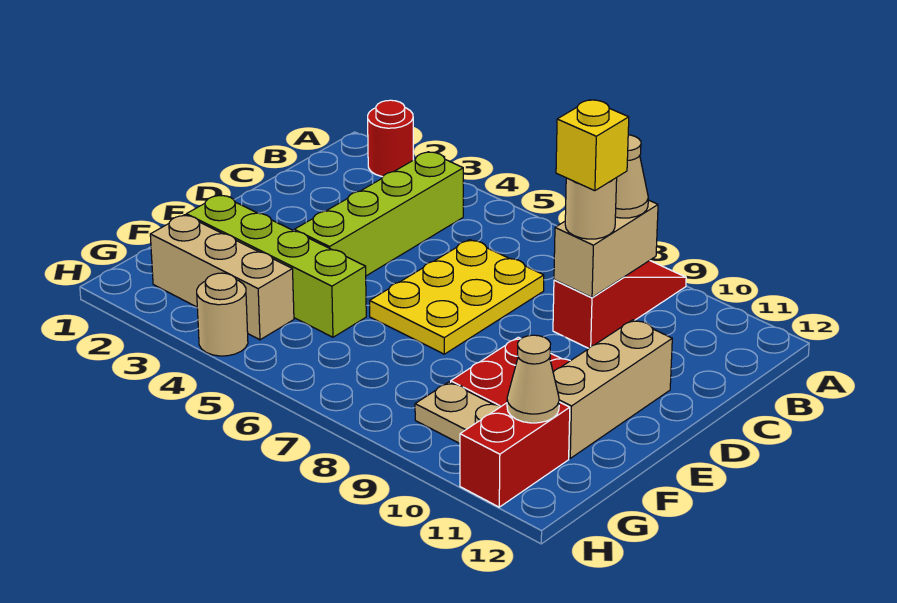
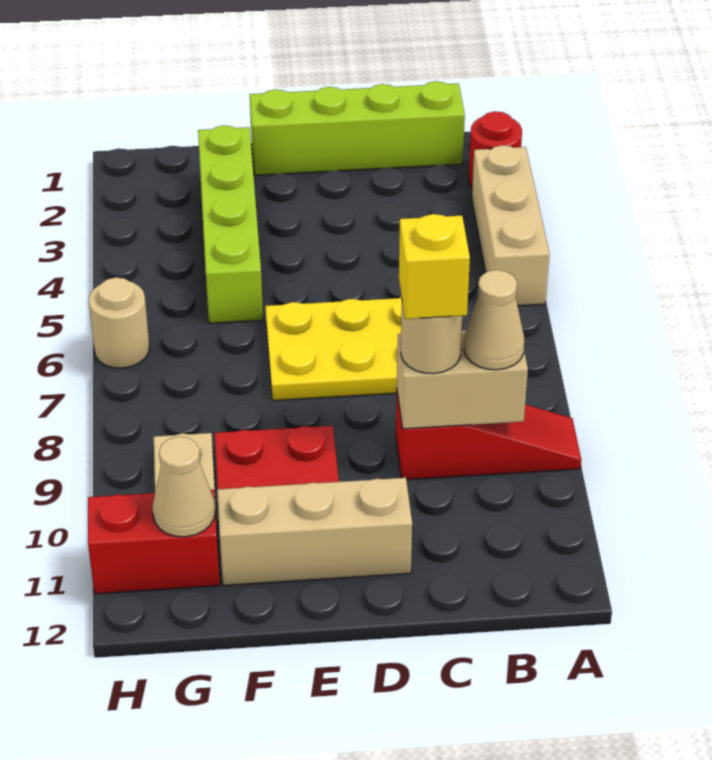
lime 1x4 brick [294,152,463,276] -> lime 1x4 brick moved to [250,81,465,175]
tan 1x3 brick [150,215,294,340] -> tan 1x3 brick moved to [472,145,549,306]
tan 1x1 round brick [197,273,248,356] -> tan 1x1 round brick moved to [89,277,149,368]

